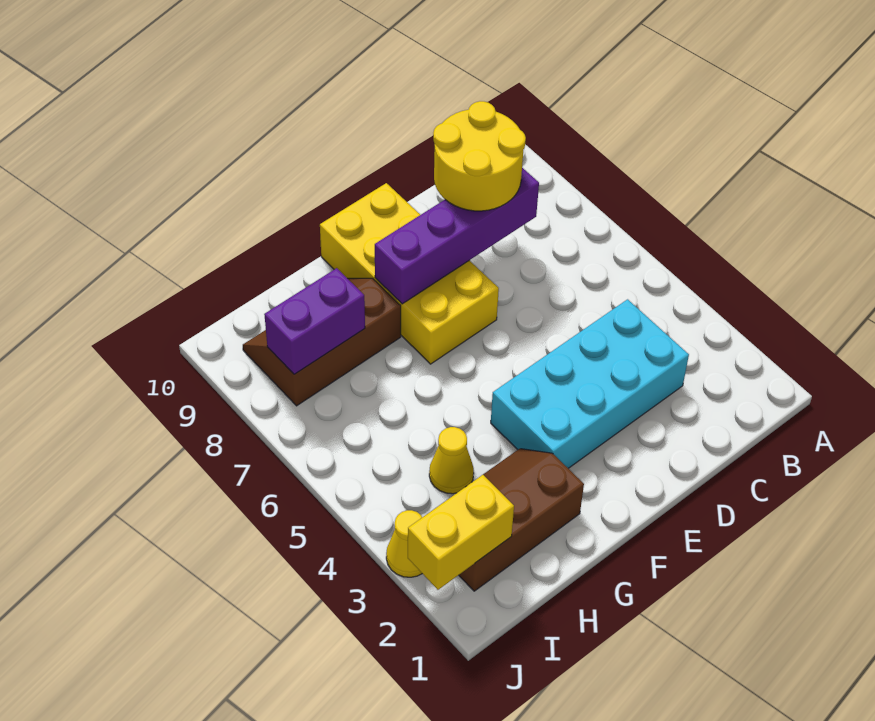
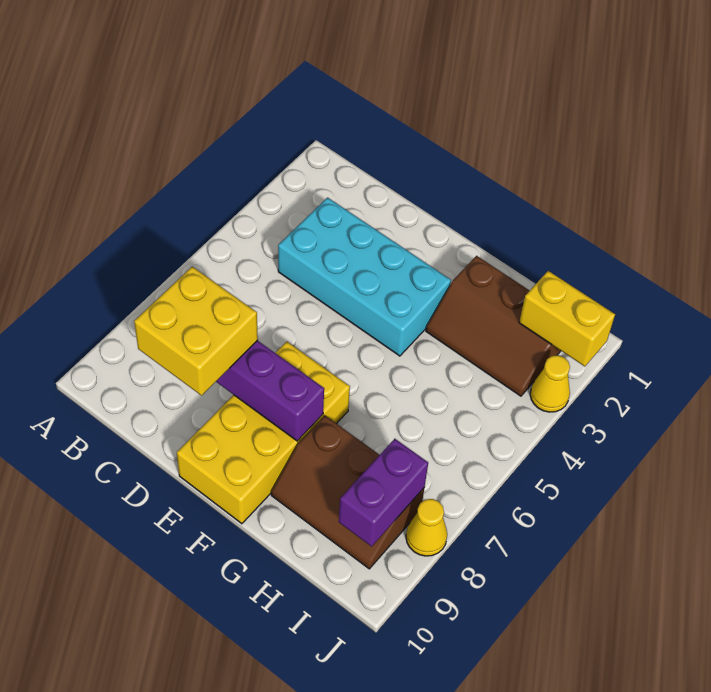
yellow 2x2 round brick [433,101,526,211] -> yellow 2x2 brick [134,267,258,396]
yellow 1x1 cone [429,427,474,494] -> yellow 1x1 cone moved to [406,499,447,556]
purple 1x2 brick [264,268,365,374] -> purple 1x2 brick turned to [339,439,428,546]

